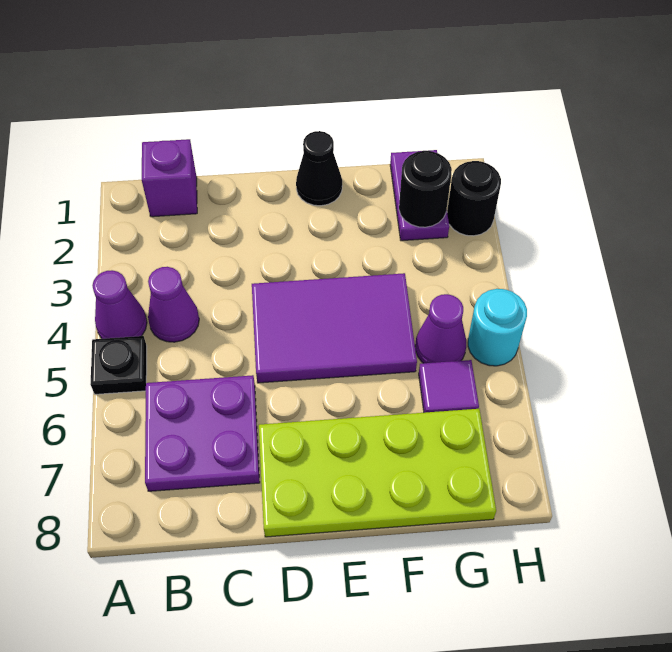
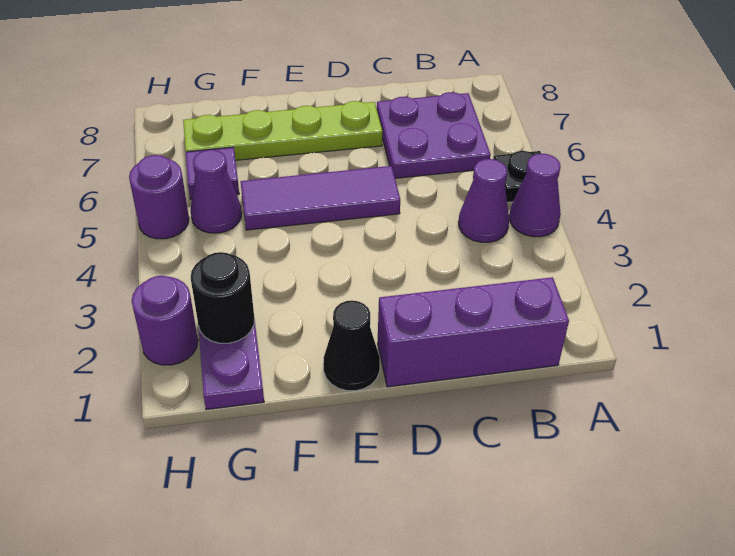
purple 1x1 brick [142,139,197,217] -> purple 1x3 brick [378,277,569,387]
purple 2x3 tile [252,273,417,383] -> purple 1x3 tile [241,166,400,230]
lime 2x4 plate [259,409,496,537] -> lime 1x4 plate [183,101,382,160]
black 1x1 round brick [447,161,501,236] -> purple 1x1 round brick [131,276,198,365]
cyan 1x1 round brick [468,289,527,366] -> purple 1x1 round brick [129,155,189,239]

